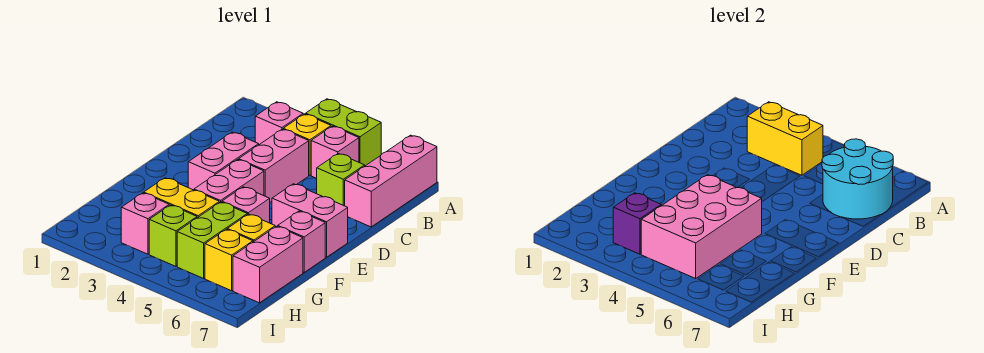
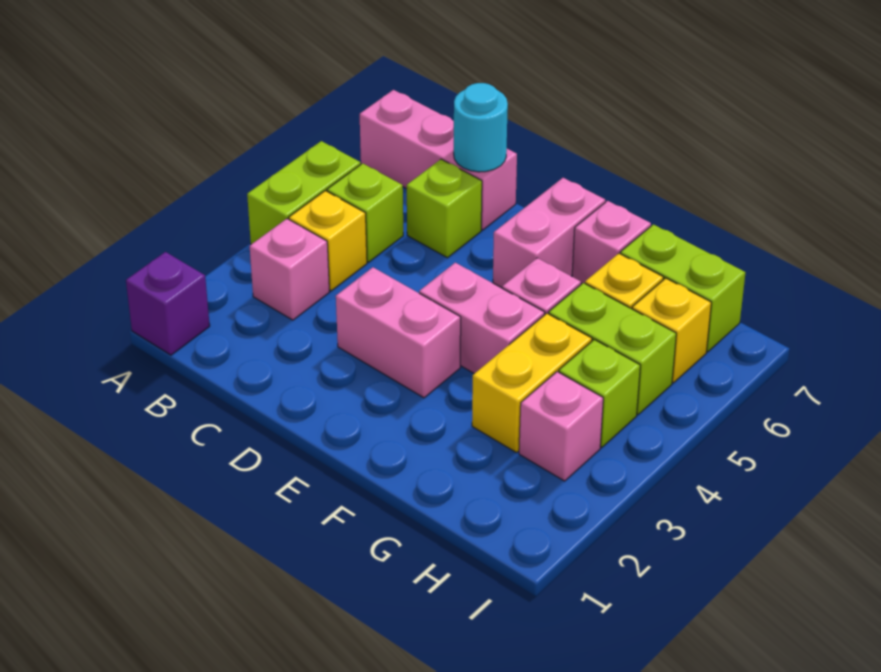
yellow 1x2 brick [747,102,823,175] -> none
pink 1x1 brick [311,126,359,178] -> lime 1x1 brick [327,163,403,262]
cyan 2x2 round brick [822,139,893,219] -> cyan 1x1 round brick [454,83,508,172]
pink 1x2 brick [239,129,309,202] -> none
pink 2x3 brick [641,175,762,278] -> none
pink 1x2 brick [233,226,303,303] -> lime 1x2 brick [620,225,745,352]
purple 1x1 brick [613,193,661,254] -> purple 1x1 brick moved to [126,252,210,355]

